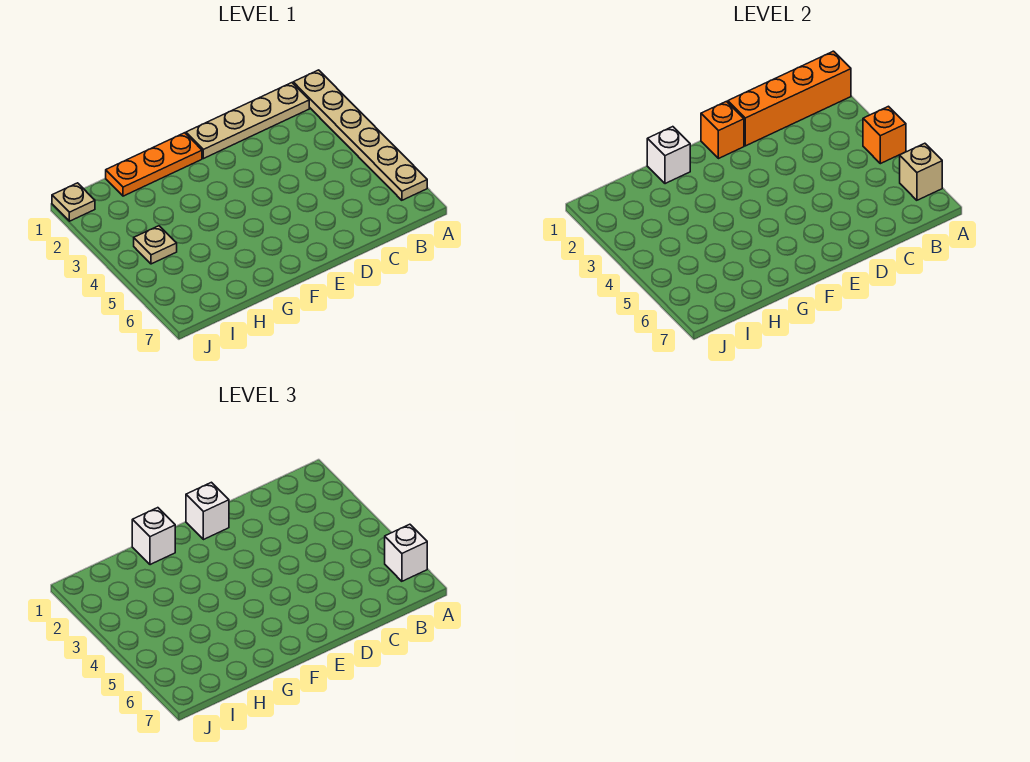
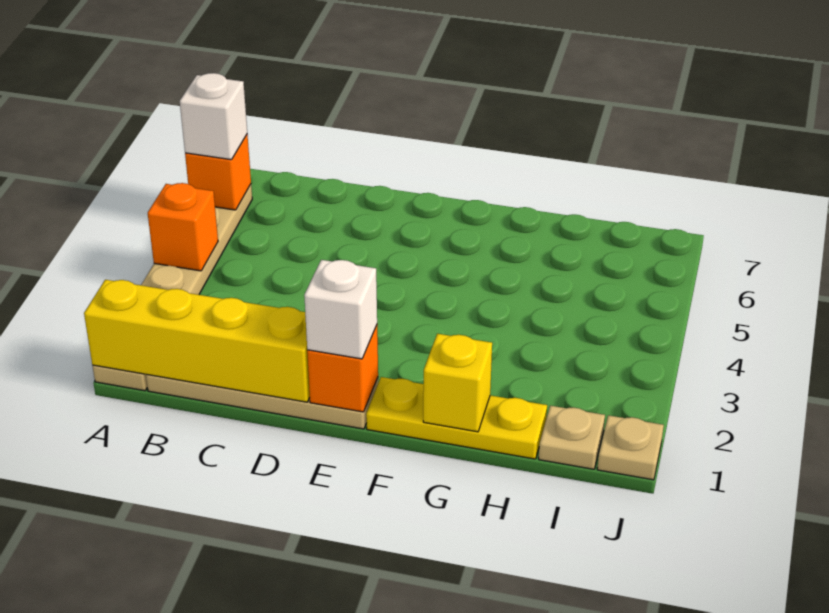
orange 1x4 brick [728,51,851,146] -> yellow 1x4 brick [84,280,310,402]
tan 1x1 brick [900,143,942,200] -> orange 1x1 brick [185,134,251,210]
orange 1x3 plate [106,133,202,196] -> yellow 1x3 plate [366,377,547,459]
white 1x1 brick [647,127,690,184] -> yellow 1x1 brick [423,334,492,432]
white 1x1 brick [132,508,175,565] -> none
tan 1x1 plate [134,226,177,264] -> tan 1x1 plate moved to [539,406,605,469]

